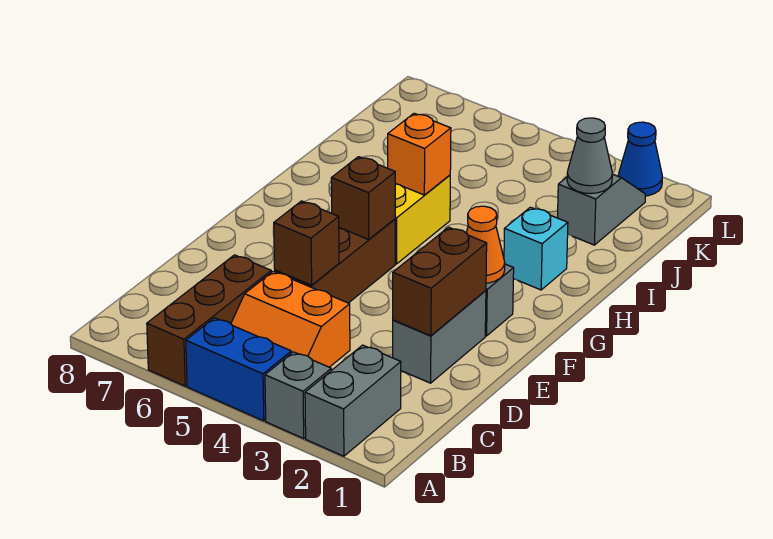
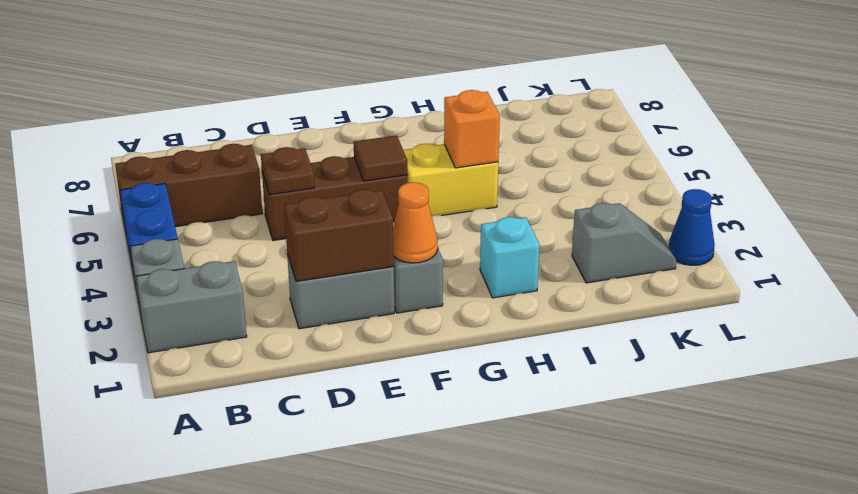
orange 2x2 slope [231,271,350,367] -> none
brown 1x1 brick [274,201,339,285] -> brown 1x1 plate [261,147,314,195]
brown 1x1 brick [331,157,395,240] -> brown 1x1 tile [353,135,407,181]
grey 1x1 cone [567,118,612,194] -> none

